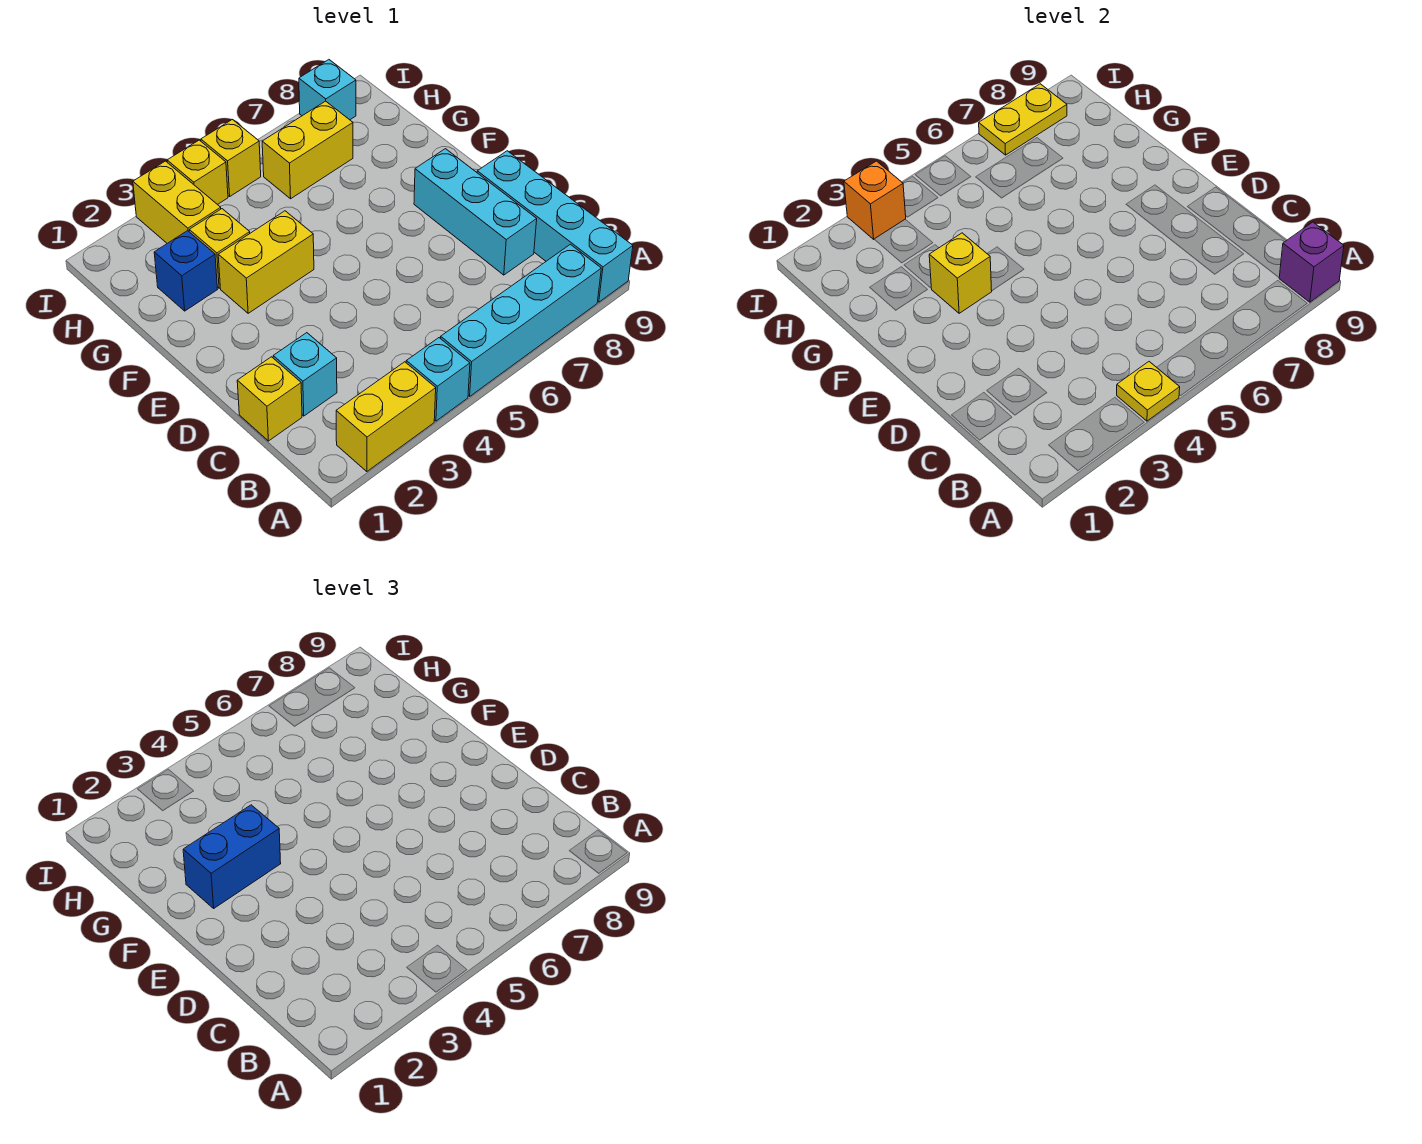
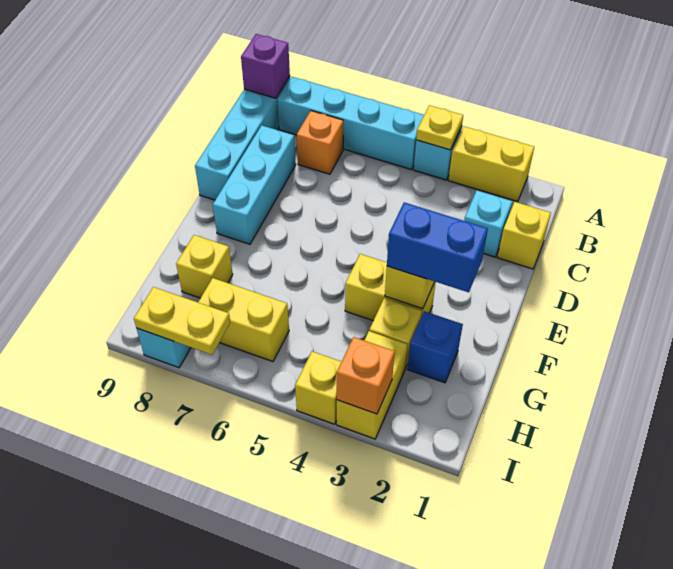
none -> orange 1x1 brick [297,111,343,174]
yellow 1x1 brick [201,120,261,196] -> yellow 1x1 brick moved to [176,235,233,298]

